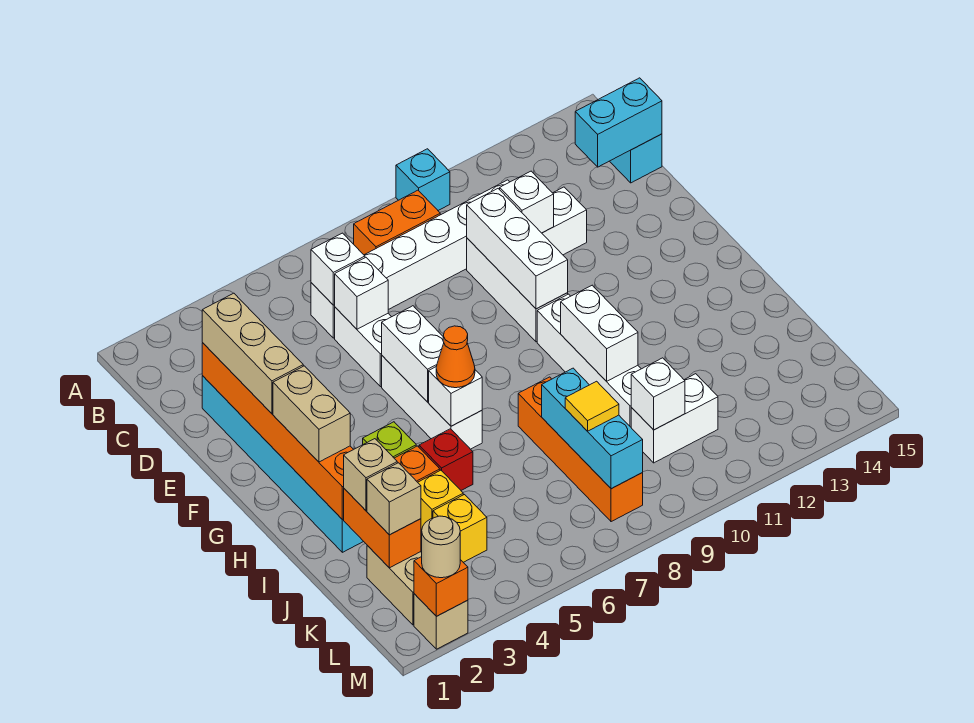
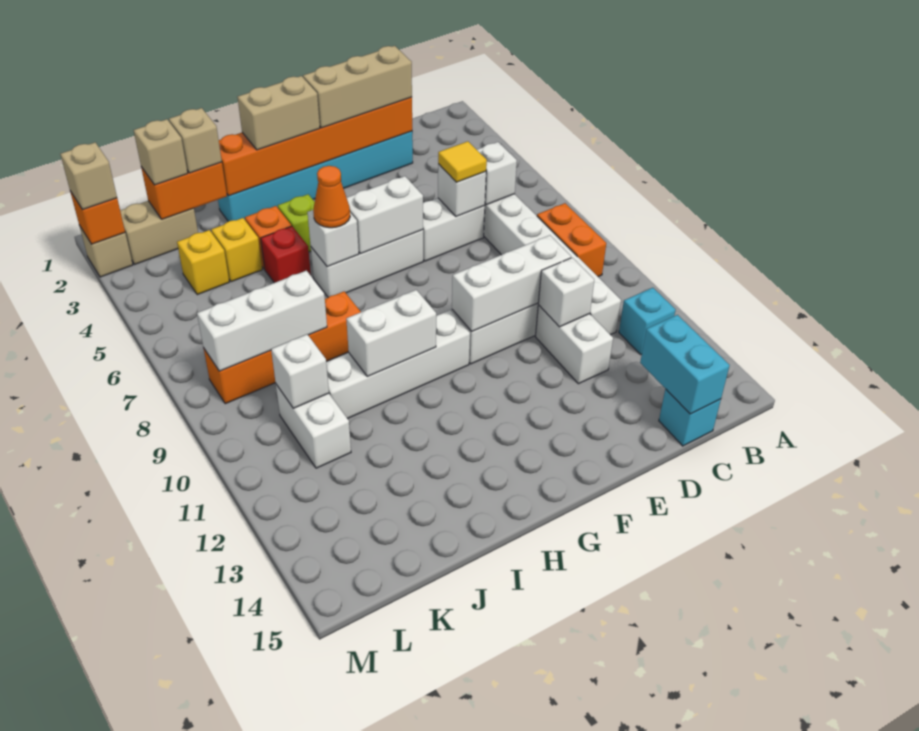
cyan 1x1 brick [396,149,450,210] -> cyan 1x1 brick moved to [619,288,676,354]
cyan 1x3 brick [542,368,643,489] -> white 1x3 brick [197,271,327,371]
yellow 1x1 tile [565,381,619,431] -> yellow 1x1 tile moved to [438,141,487,182]
tan 1x1 round brick [422,516,460,578] -> tan 1x1 brick [60,142,117,210]

